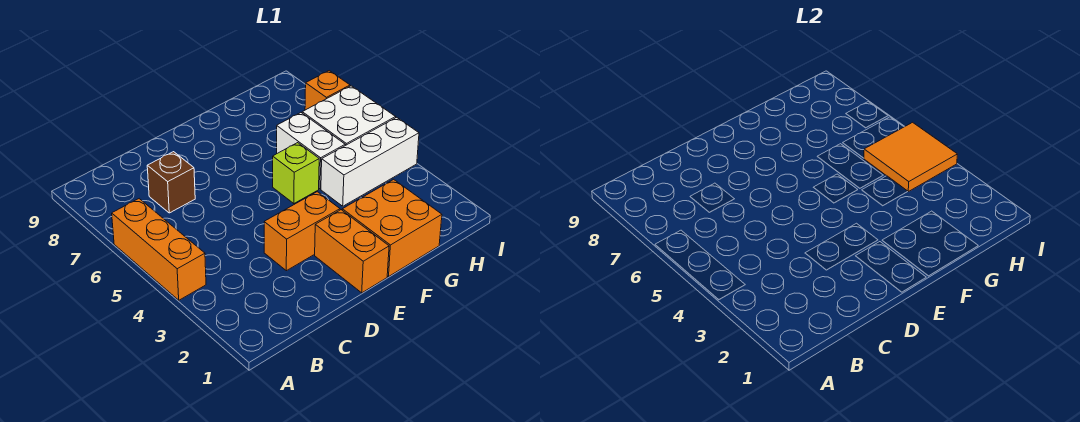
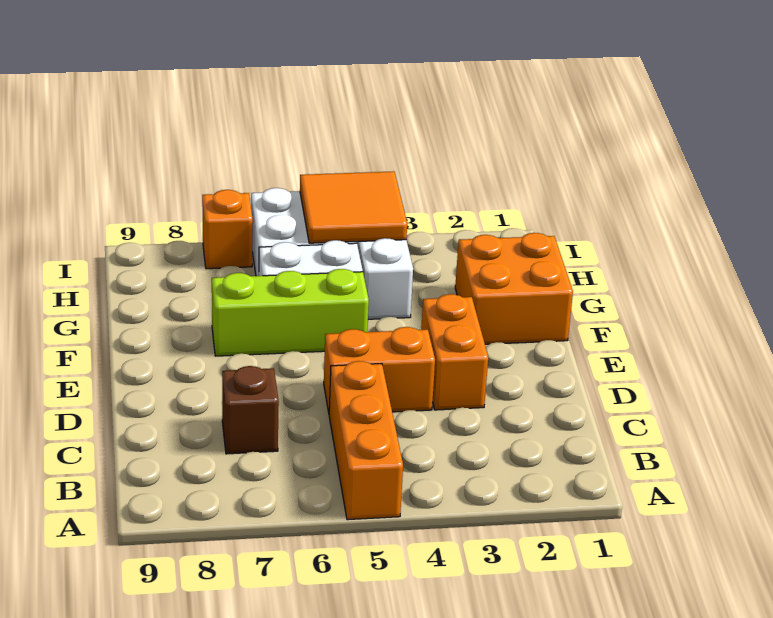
orange 1x3 brick [112,199,206,300] -> orange 1x3 brick turned to [329,361,403,520]
orange 1x2 brick [315,210,389,293] -> orange 1x2 brick moved to [324,327,435,412]
lime 1x1 brick [273,143,319,204] -> lime 1x3 brick [212,269,369,356]

